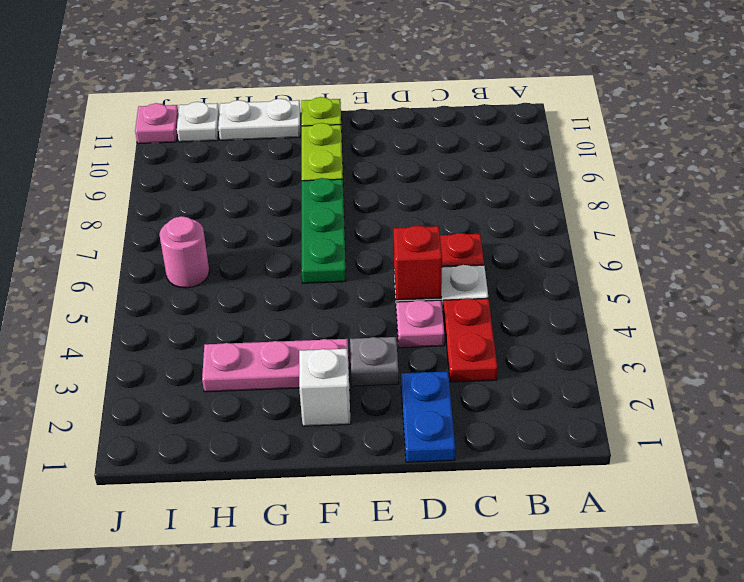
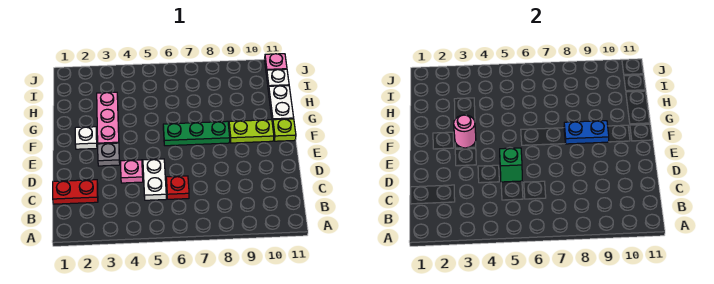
red 1x2 plate [443,298,497,382] -> red 1x2 plate moved to [53,180,98,204]
blue 1x2 plate [401,371,455,462] -> blue 1x2 plate moved to [564,121,609,144]
red 1x1 brick [394,226,442,300] -> green 1x1 brick [500,148,522,182]
white 1x1 brick [299,349,351,426] -> white 1x1 plate [75,127,97,149]
pink 1x1 round brick [159,216,209,288] -> pink 1x1 round brick moved to [454,115,476,148]

